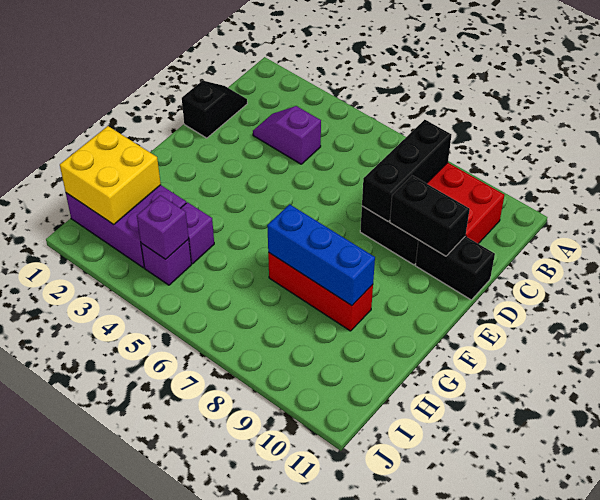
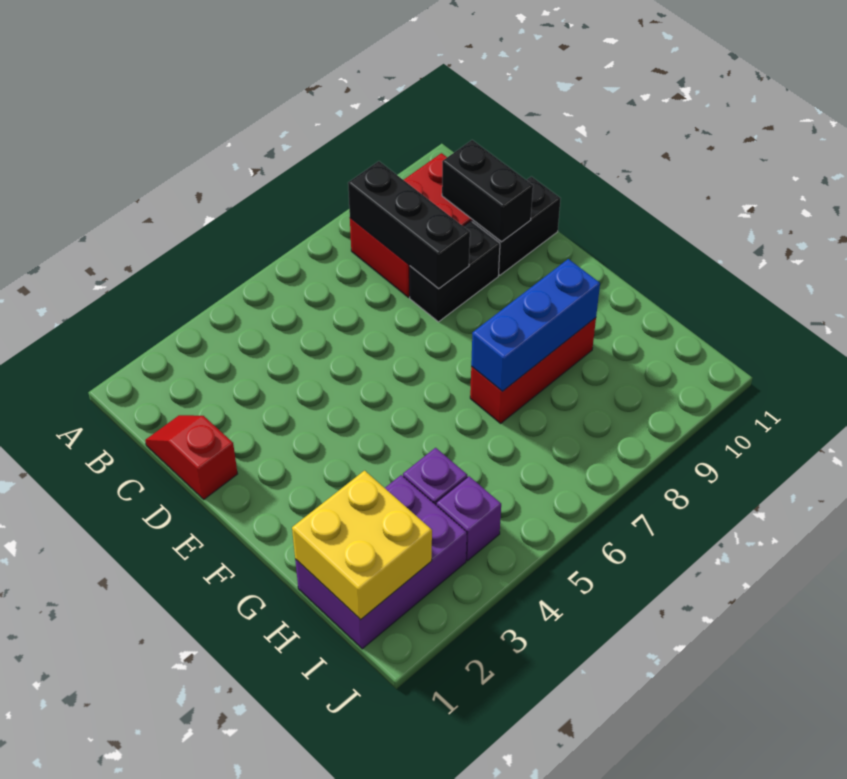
black 1x2 slope [182,81,247,138] -> red 1x2 slope [145,415,238,499]
purple 1x2 slope [253,106,321,164] -> none
black 1x2 brick [390,175,470,256] -> black 1x2 brick turned to [442,140,533,242]
purple 1x1 brick [137,195,189,259] -> none

